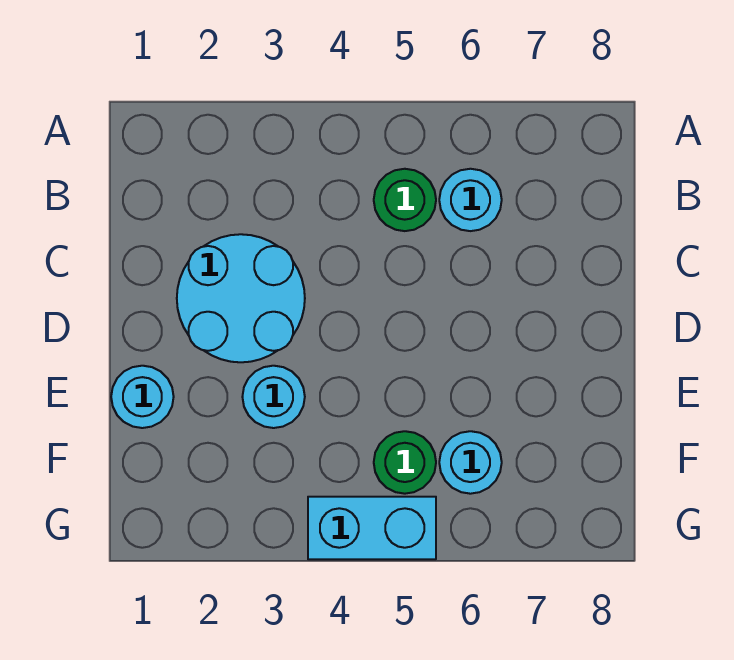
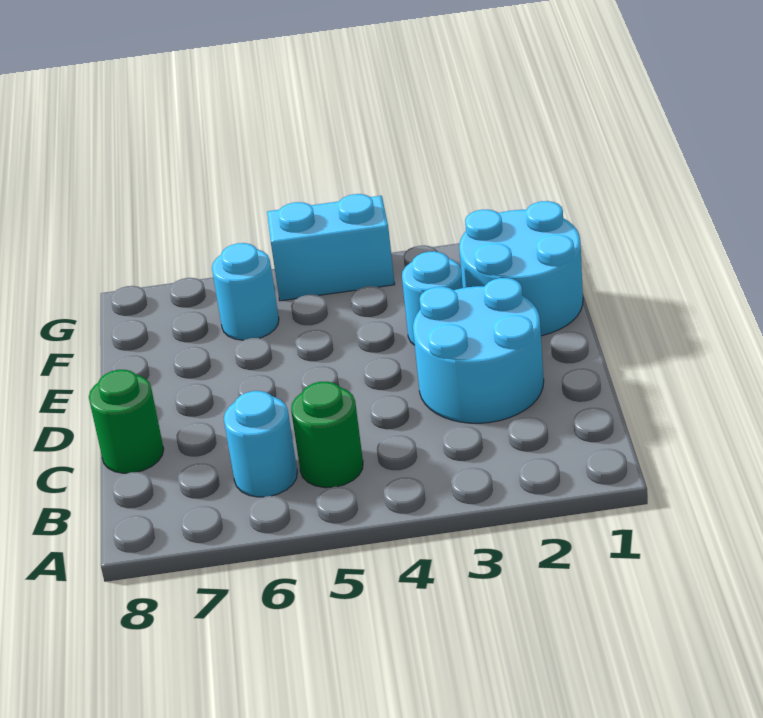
cyan 1x1 round brick [111,366,174,428] -> cyan 2x2 round brick [459,201,583,336]
green 1x1 round brick [374,431,436,494] -> green 1x1 round brick moved to [89,370,164,473]

